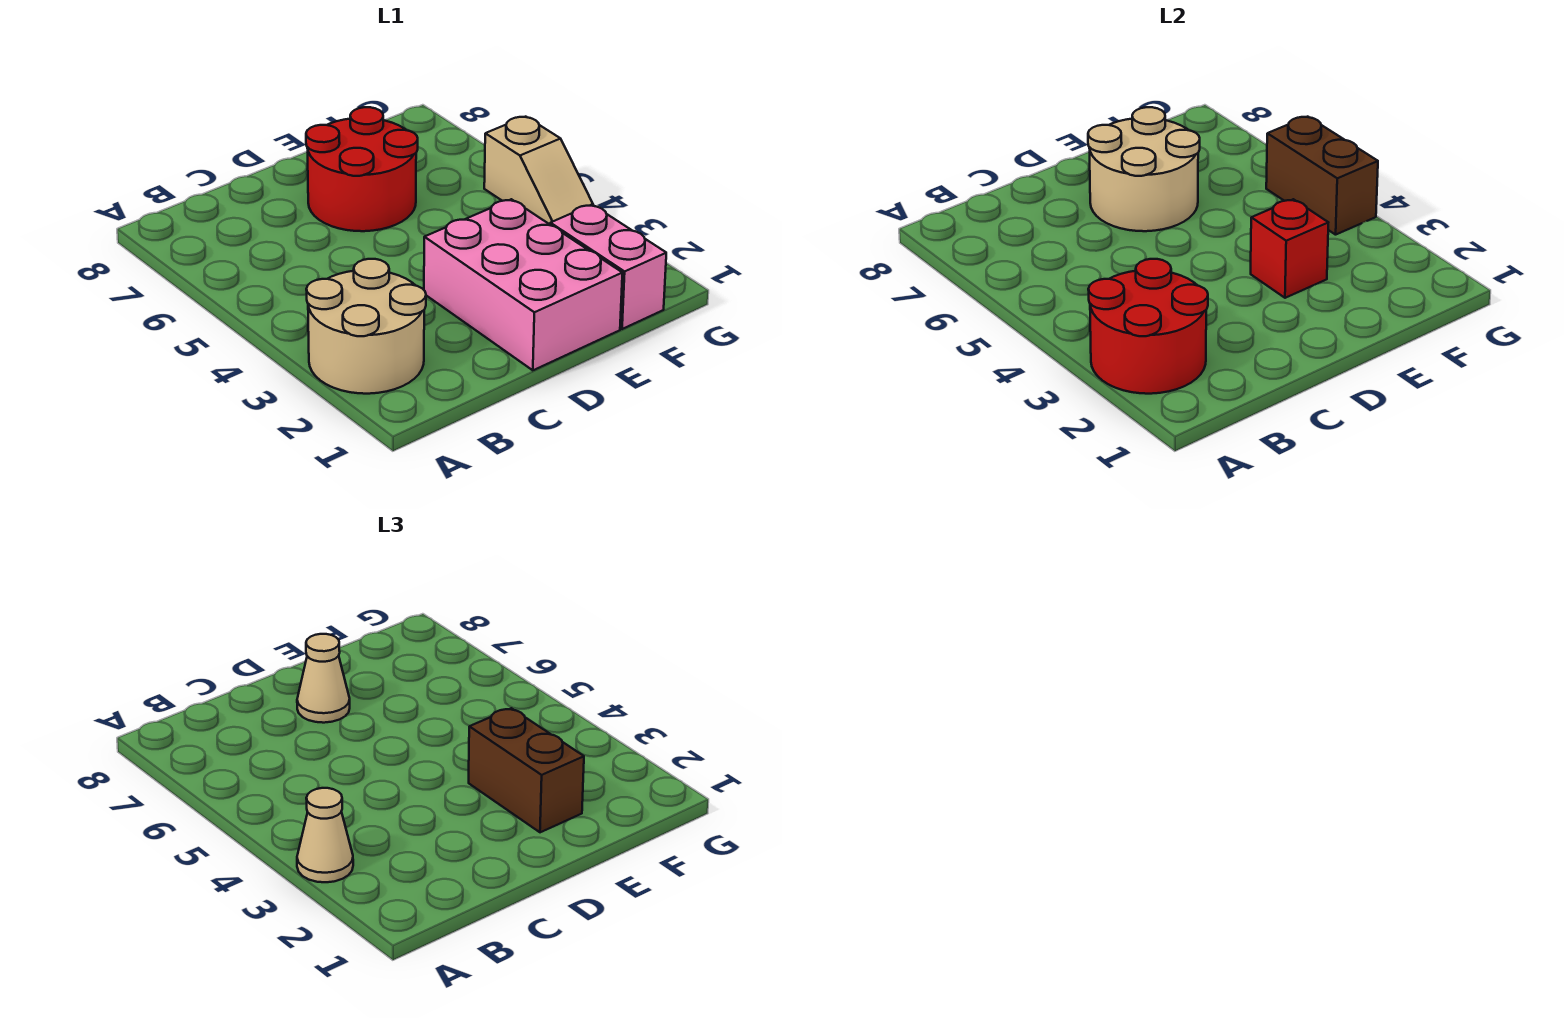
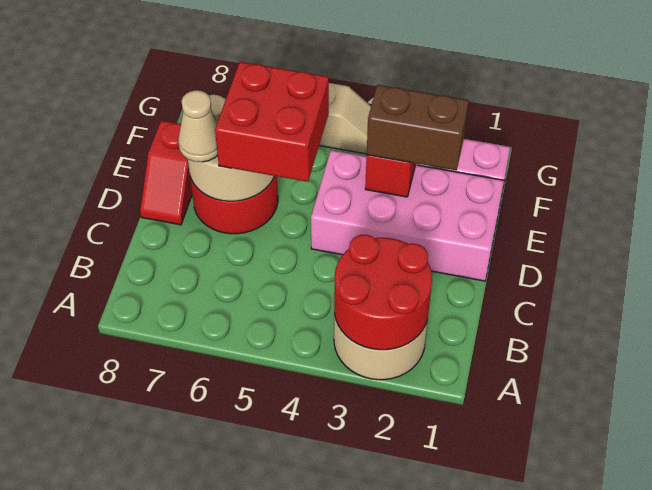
tan 1x1 cone [297,788,353,882] -> none
pink 2x3 brick [424,199,622,370] -> pink 2x4 brick [311,150,504,281]
none -> red 2x2 brick [215,62,329,182]
none -> red 1x2 slope [140,120,192,225]
brown 1x2 brick [1266,117,1378,235] -> none

